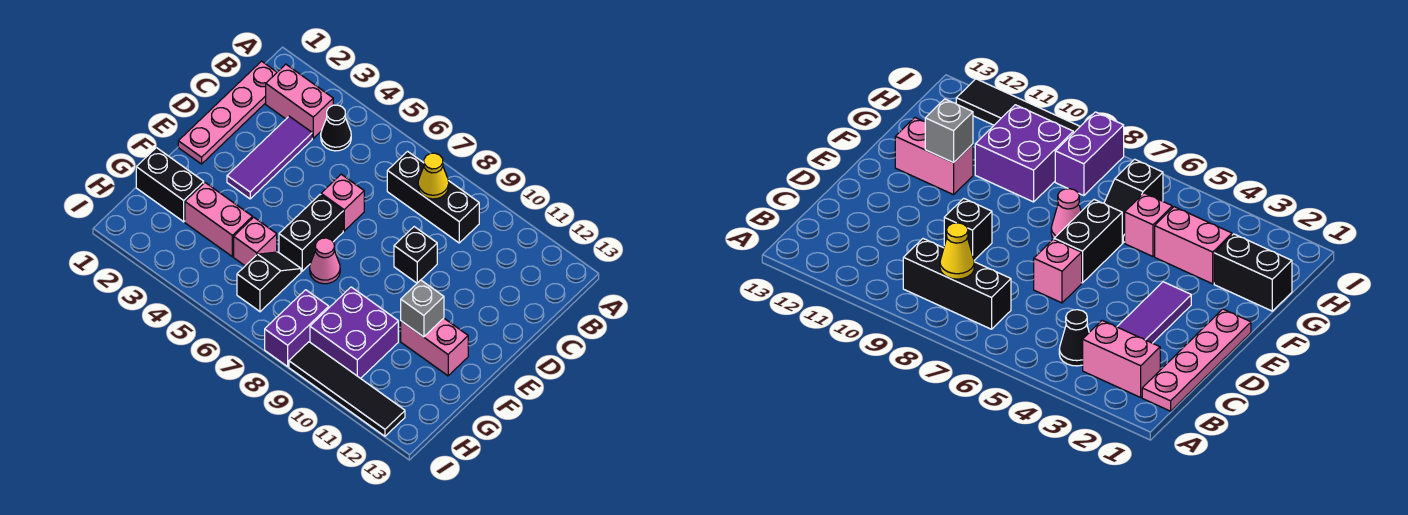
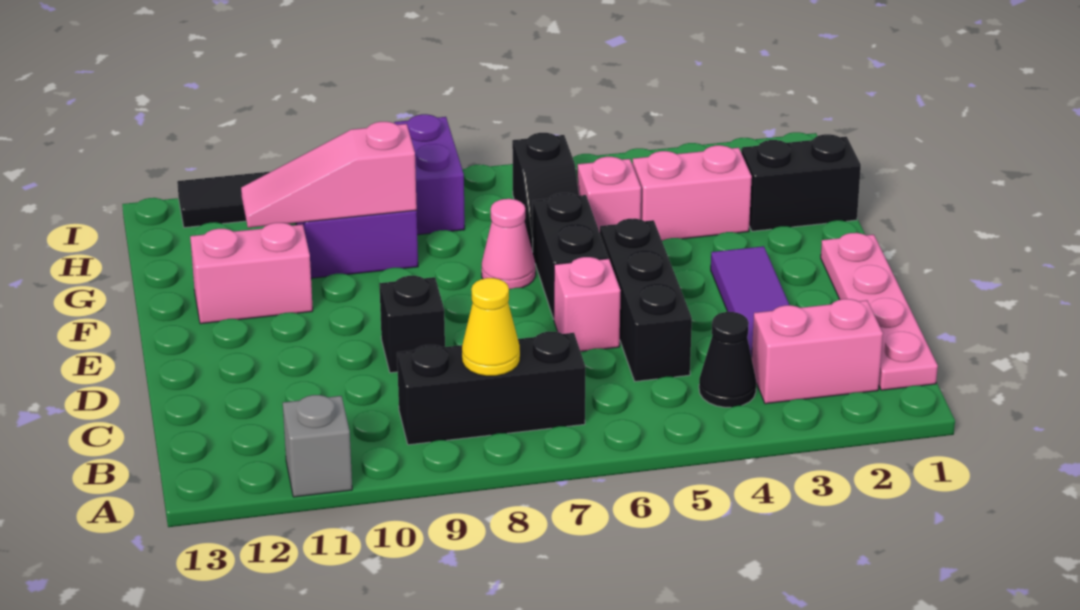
none -> black 1x3 brick [600,219,692,381]
grey 1x1 brick [401,280,444,337] -> grey 1x1 brick moved to [283,395,352,497]
none -> pink 1x3 slope [241,122,417,228]

